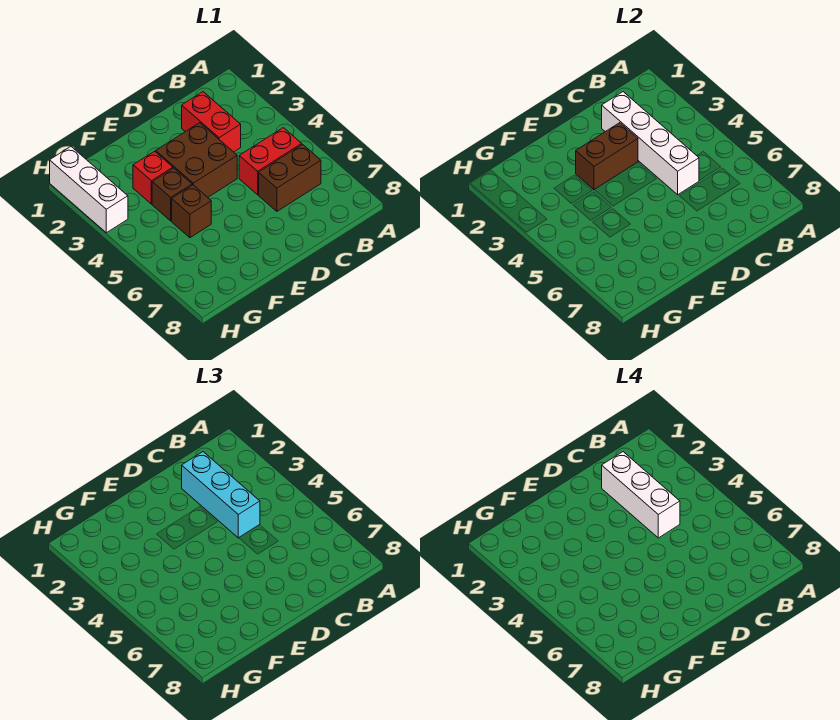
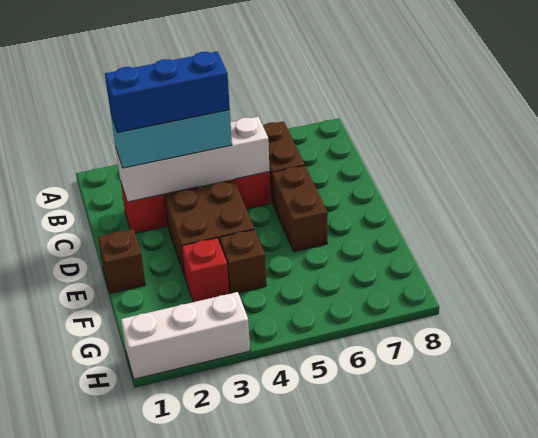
white 1x3 brick [602,452,680,538] -> blue 1x3 brick [105,51,230,133]
brown 1x2 brick [576,123,638,190] -> brown 1x2 brick moved to [272,165,327,252]
brown 1x1 brick [172,185,211,238] -> brown 1x1 brick moved to [98,229,146,293]

